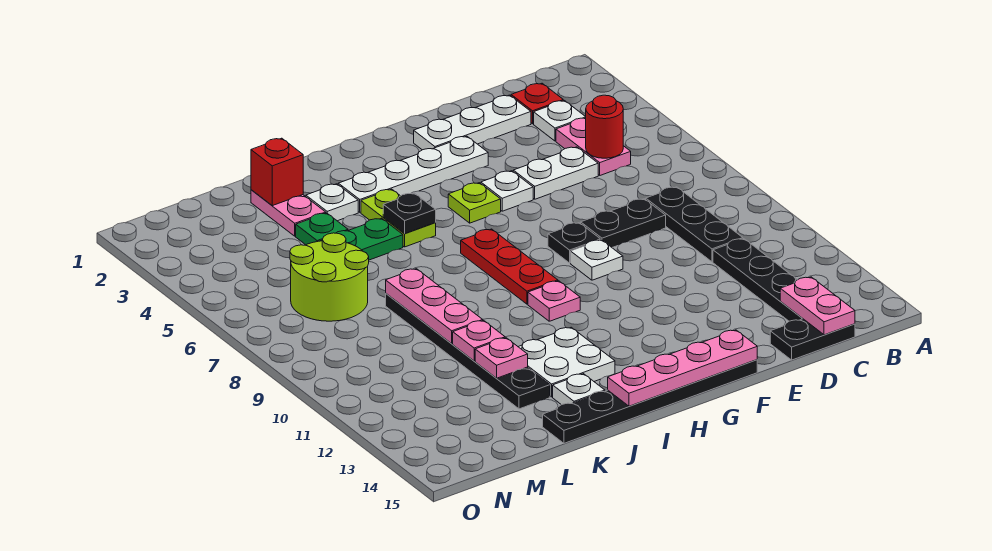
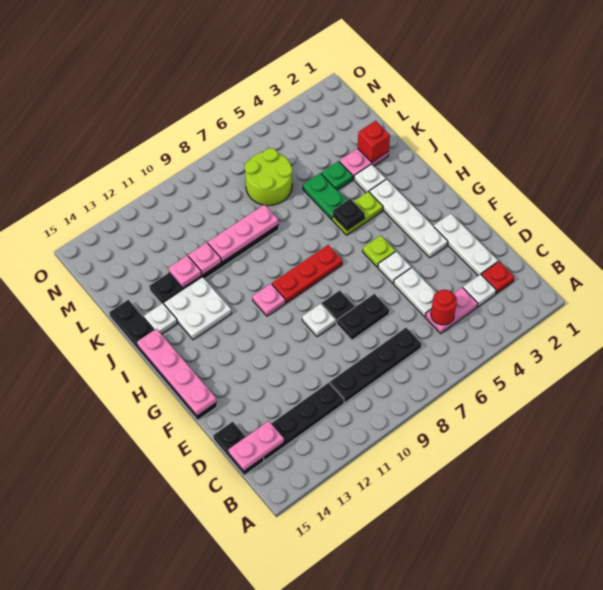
black 1x3 plate [646,187,743,262] -> black 1x4 plate [330,328,422,403]
black 1x2 plate [581,199,666,247] -> black 1x2 plate turned to [337,294,389,340]

